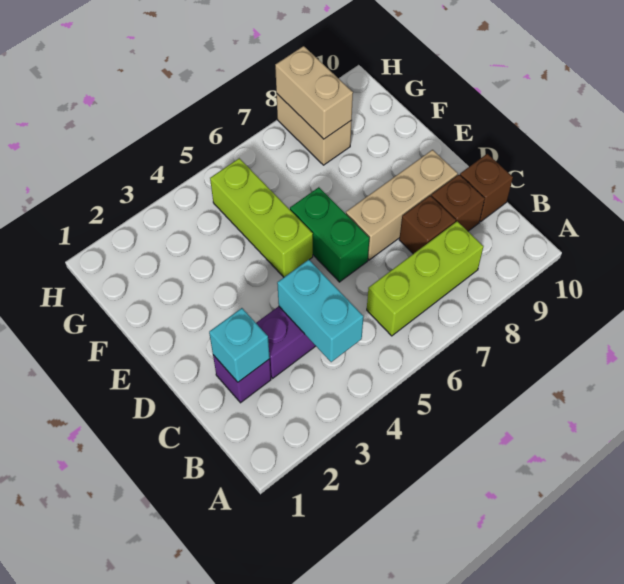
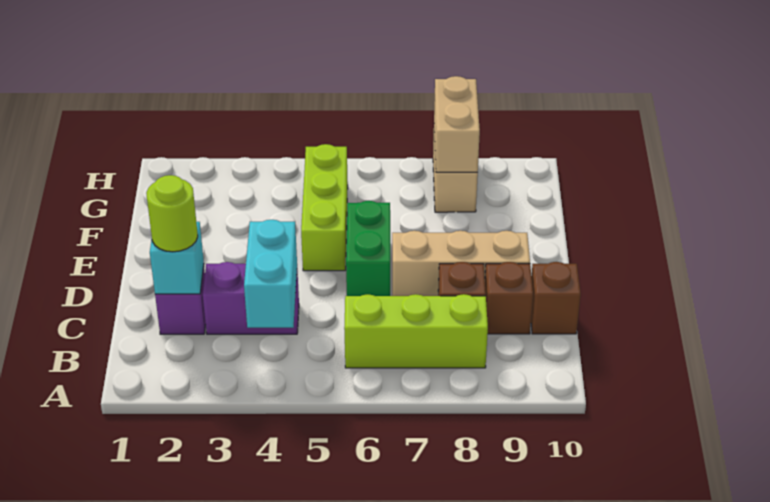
none -> lime 1x1 round brick [146,175,198,252]

